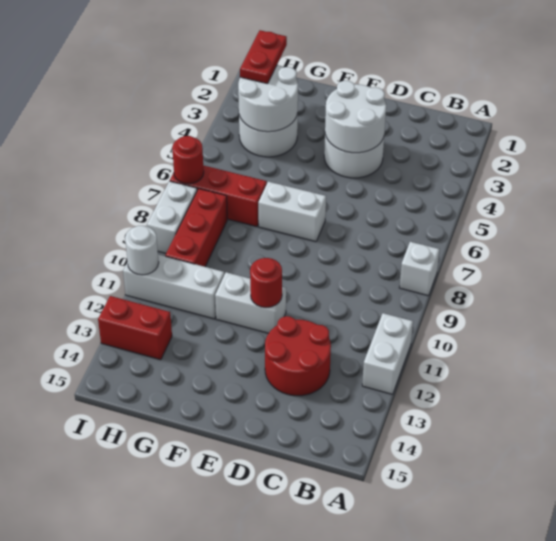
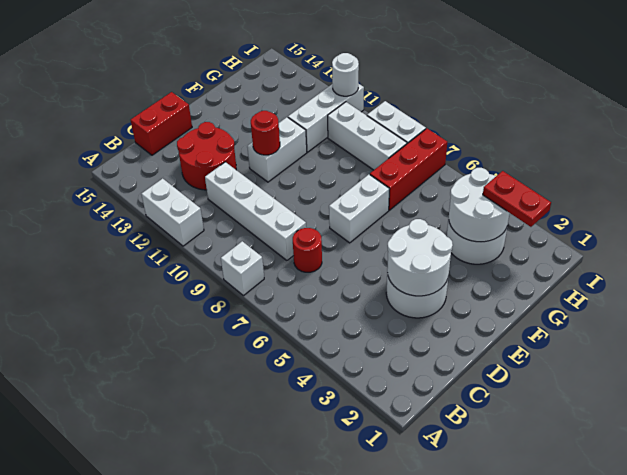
none -> white 1x4 brick [205,162,306,260]
red 1x3 brick [165,189,227,267] -> white 1x3 brick [328,102,407,170]
red 1x2 brick [98,296,172,360] -> red 1x2 brick moved to [131,92,192,155]
red 1x1 round brick [172,136,204,184] -> red 1x1 round brick moved to [293,228,322,272]

